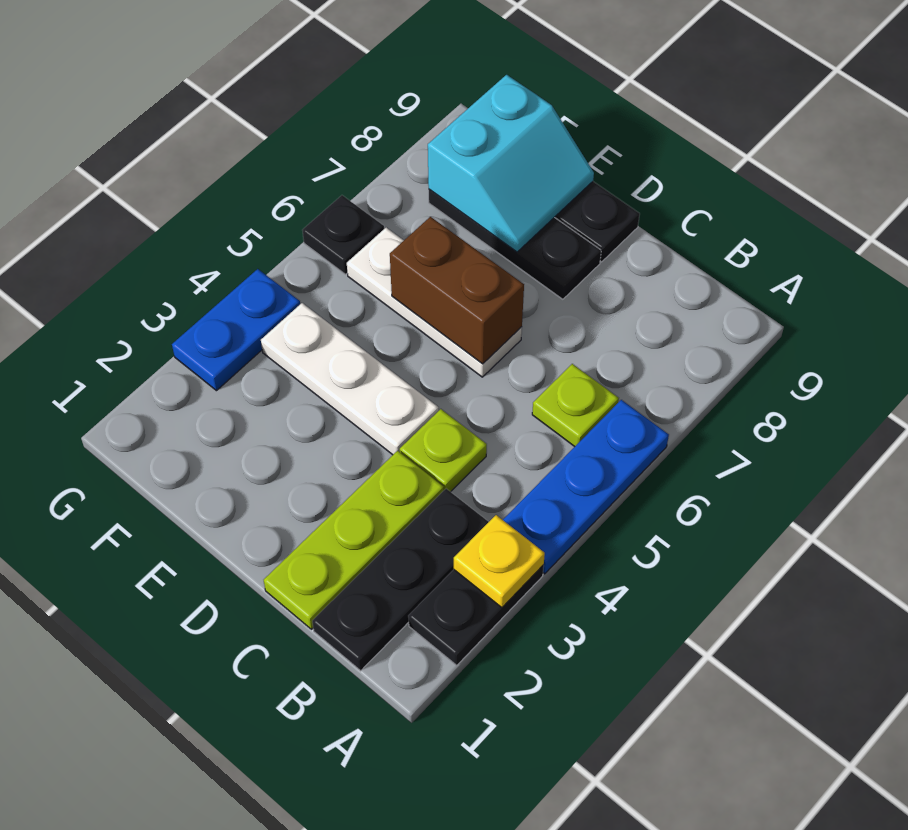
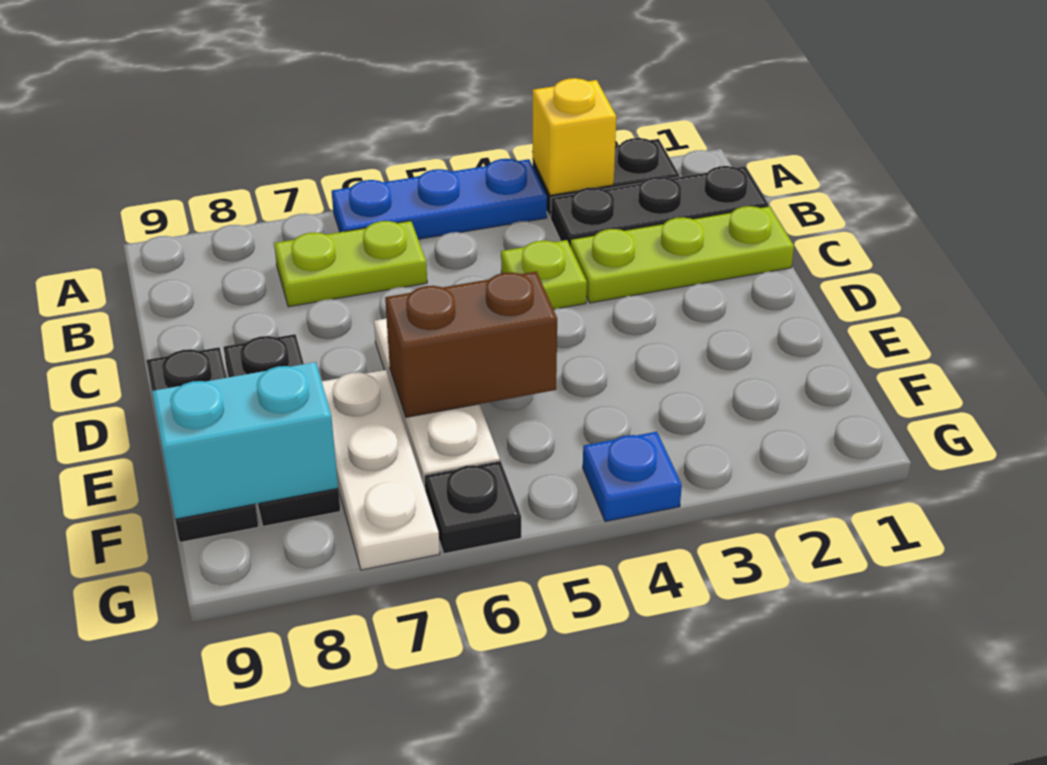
yellow 1x1 plate [454,515,545,608] -> yellow 1x1 brick [533,78,616,195]
lime 1x1 plate [532,364,619,447] -> lime 1x2 plate [274,221,427,307]
white 1x3 plate [261,303,439,455] -> white 1x3 plate moved to [322,370,440,570]
brown 1x2 brick [390,217,524,364] -> brown 1x2 brick turned to [385,271,557,417]
blue 1x2 plate [172,269,300,391] -> blue 1x1 plate [583,432,682,522]

